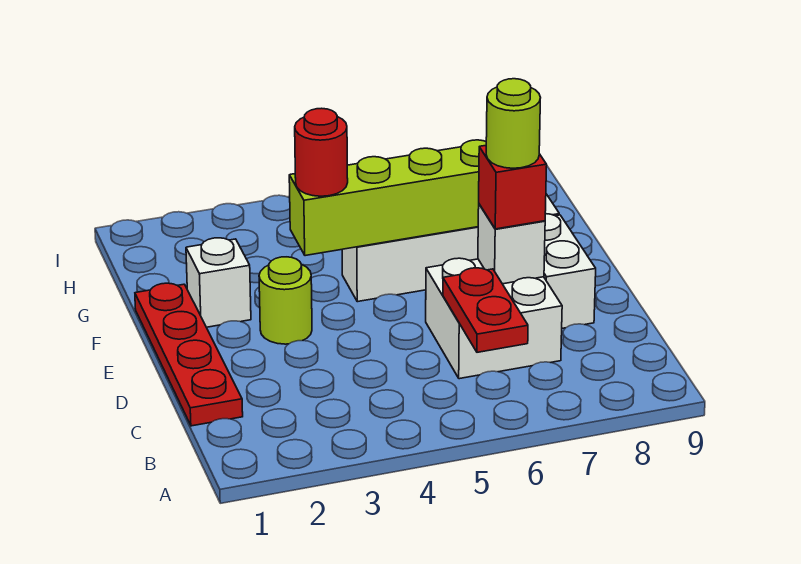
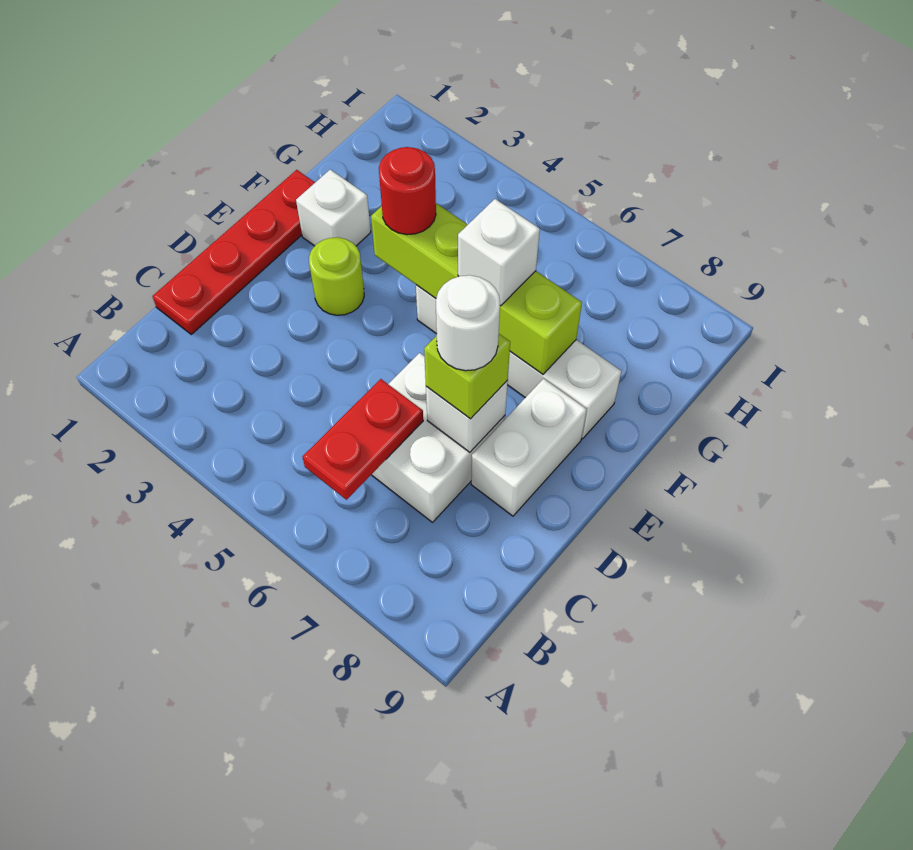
red 1x1 brick [479,145,547,229] -> lime 1x1 brick [424,334,510,419]
lime 1x1 round brick [486,79,541,168] -> white 1x1 round brick [436,275,500,371]
none -> white 1x1 brick [458,199,540,306]

